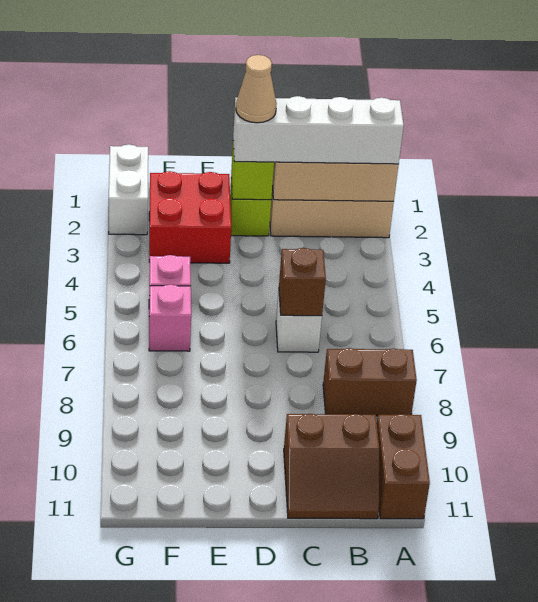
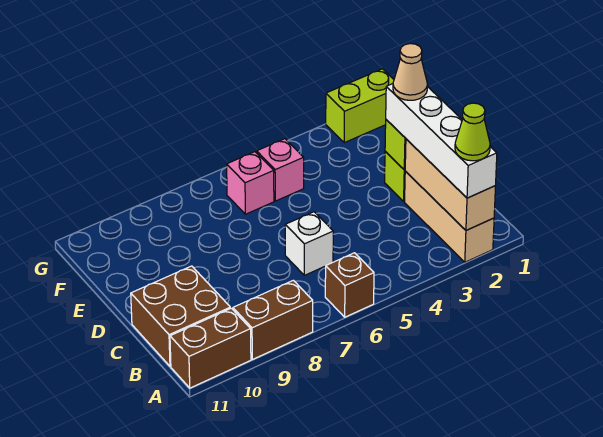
none -> lime 1x1 cone [455,103,490,161]
brown 1x2 brick [323,348,417,416] -> brown 1x2 brick turned to [233,280,313,359]
brown 2x2 slope [284,414,379,519] -> brown 2x2 brick [131,266,230,366]
brown 1x1 brick [279,248,326,316] -> brown 1x1 brick moved to [325,253,374,317]
red 2x2 brick [149,171,231,263] -> none
white 1x2 brick [109,144,148,235] -> lime 1x2 brick [326,69,394,143]

